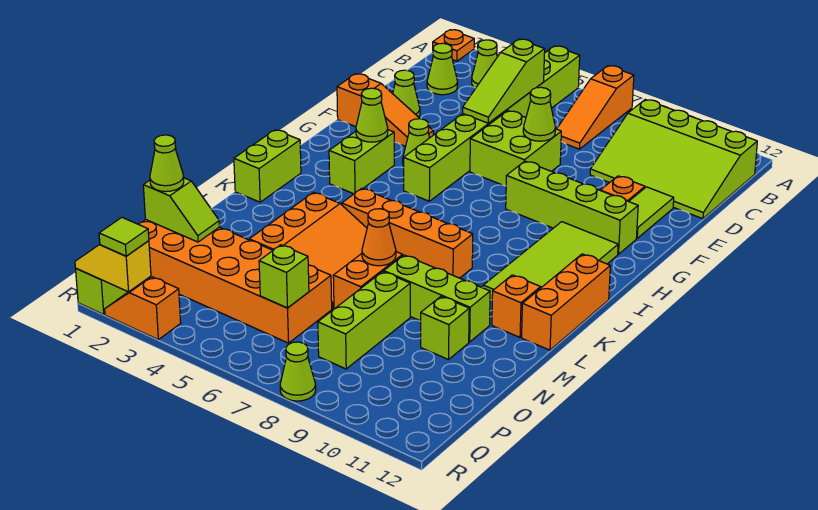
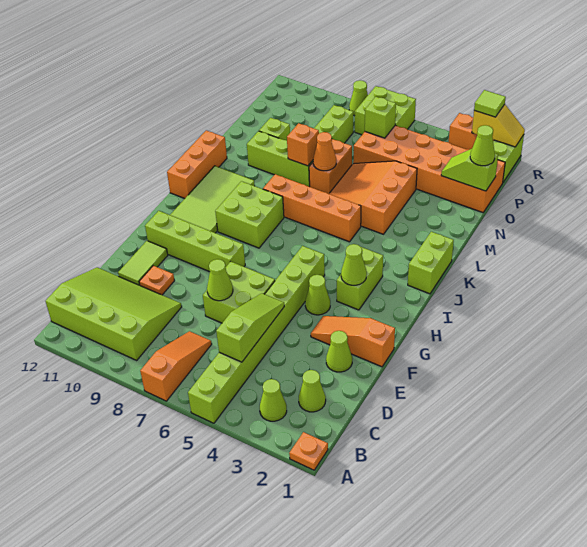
none -> lime 2x2 brick [215,181,284,248]
orange 1x1 brick [492,275,541,337] -> orange 1x1 brick moved to [287,123,319,166]
none -> lime 2x2 brick [355,86,416,135]

